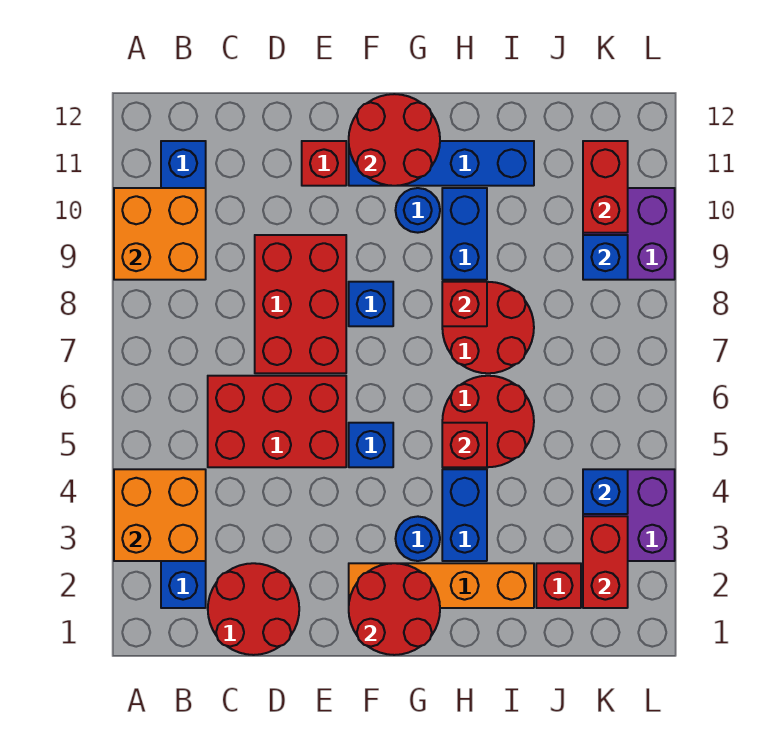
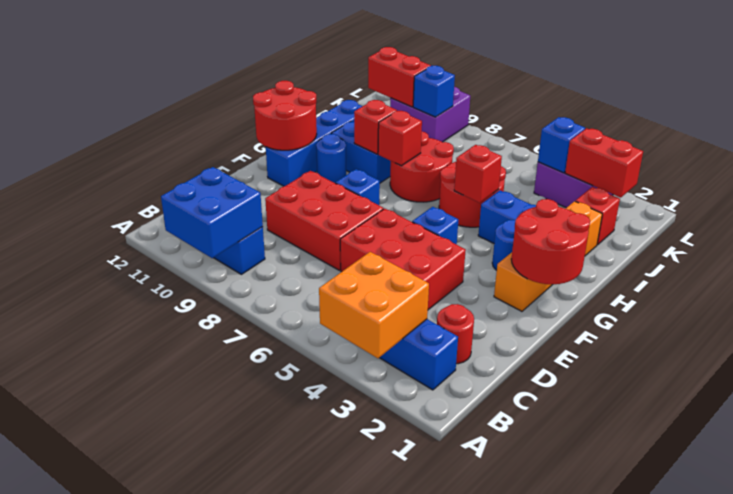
orange 2x2 brick [114,188,206,280] -> blue 2x2 brick [161,167,263,258]
red 2x2 round brick [208,563,299,655] -> red 1x1 round brick [437,304,474,364]
red 2x3 brick [208,376,346,467] -> red 2x3 brick turned to [340,209,466,310]
red 1x1 brick [302,141,346,186] -> red 1x1 brick moved to [354,100,397,154]

